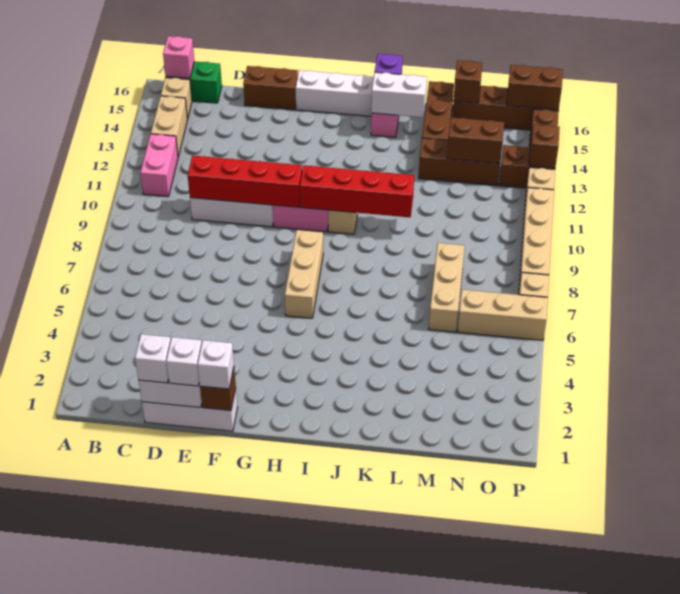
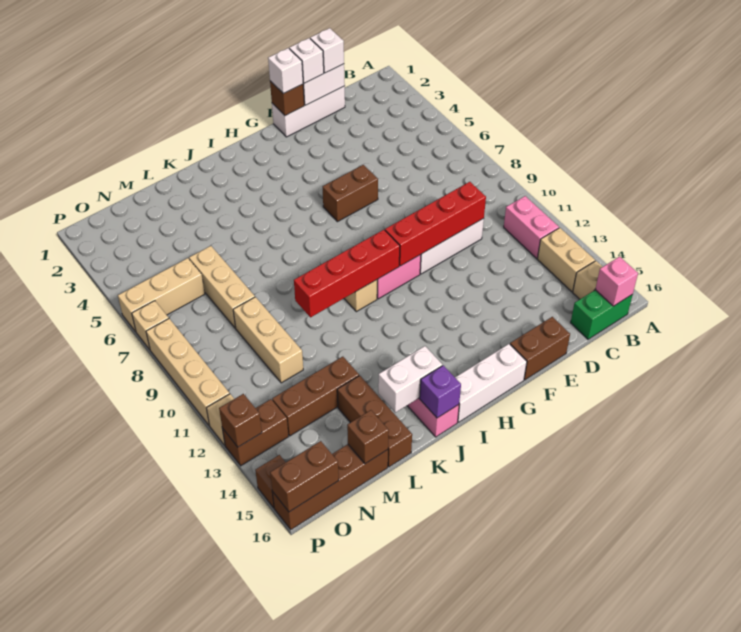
tan 1x3 brick [285,230,323,318] -> tan 1x3 brick moved to [233,297,303,383]
brown 1x2 brick [447,117,504,163] -> brown 1x2 brick moved to [323,165,378,222]

